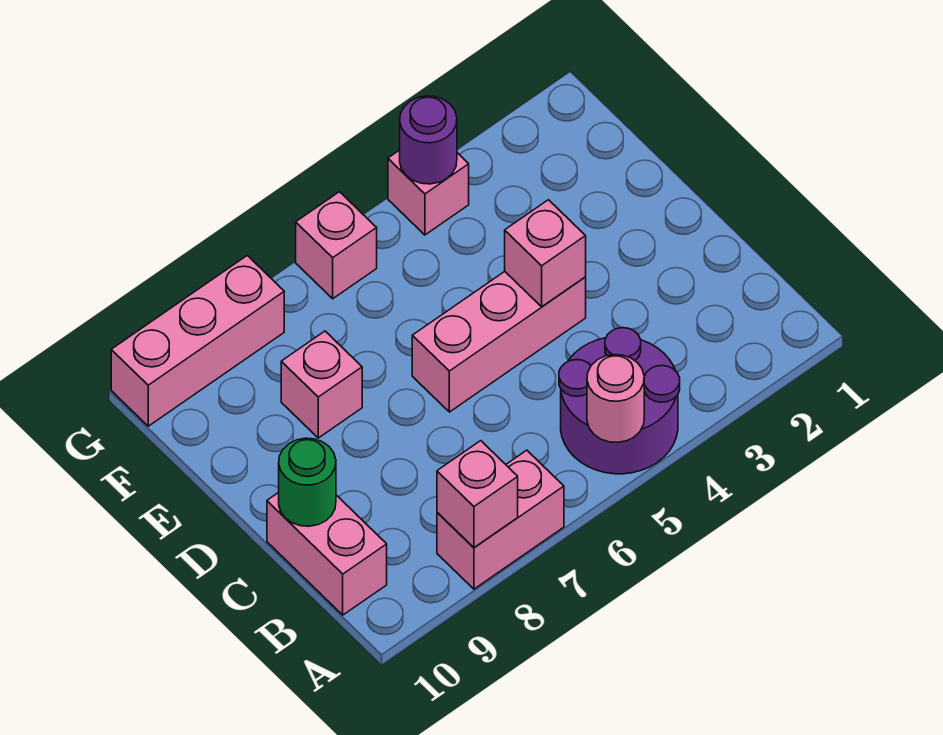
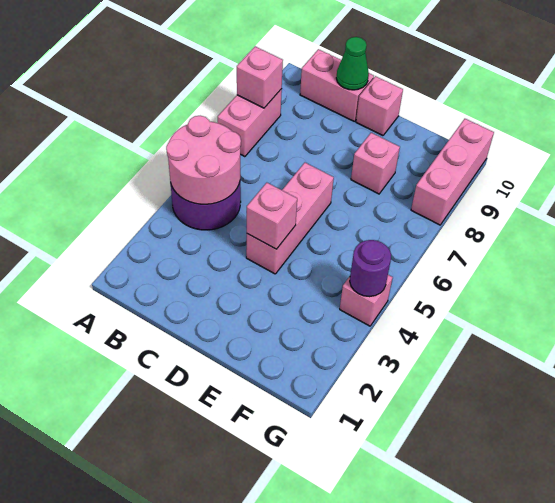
pink 1x1 round brick [587,355,644,443] -> pink 2x2 round brick [166,116,241,204]
green 1x1 round brick [279,438,336,526] -> green 1x1 cone [336,37,369,90]
pink 1x1 brick [296,192,377,299] -> pink 1x1 brick moved to [356,76,403,136]

